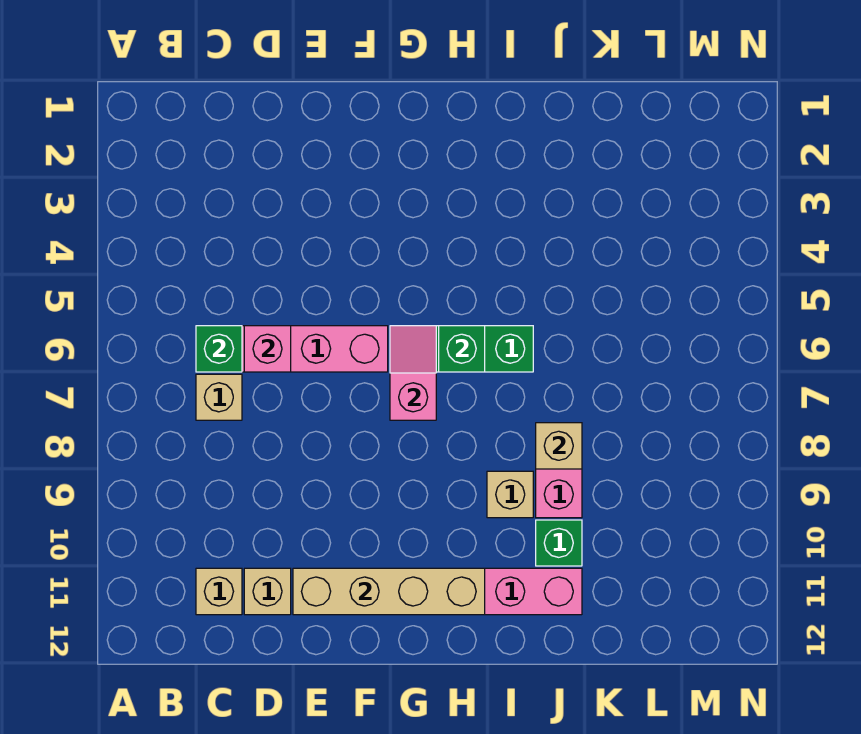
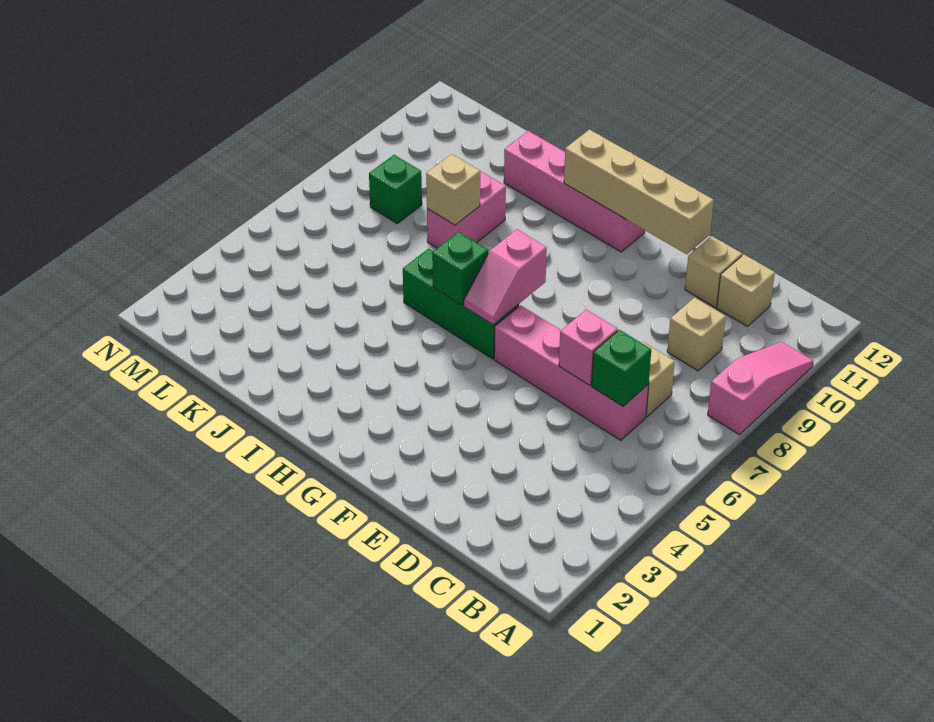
none -> pink 1x3 slope [708,342,813,435]
tan 1x1 brick [487,471,533,518] -> tan 1x1 brick moved to [667,297,726,371]
green 1x1 brick [536,520,582,566] -> green 1x1 brick moved to [369,155,422,223]

